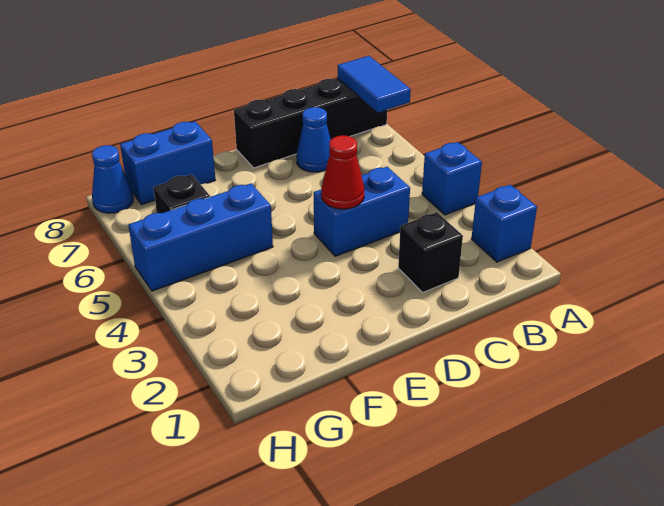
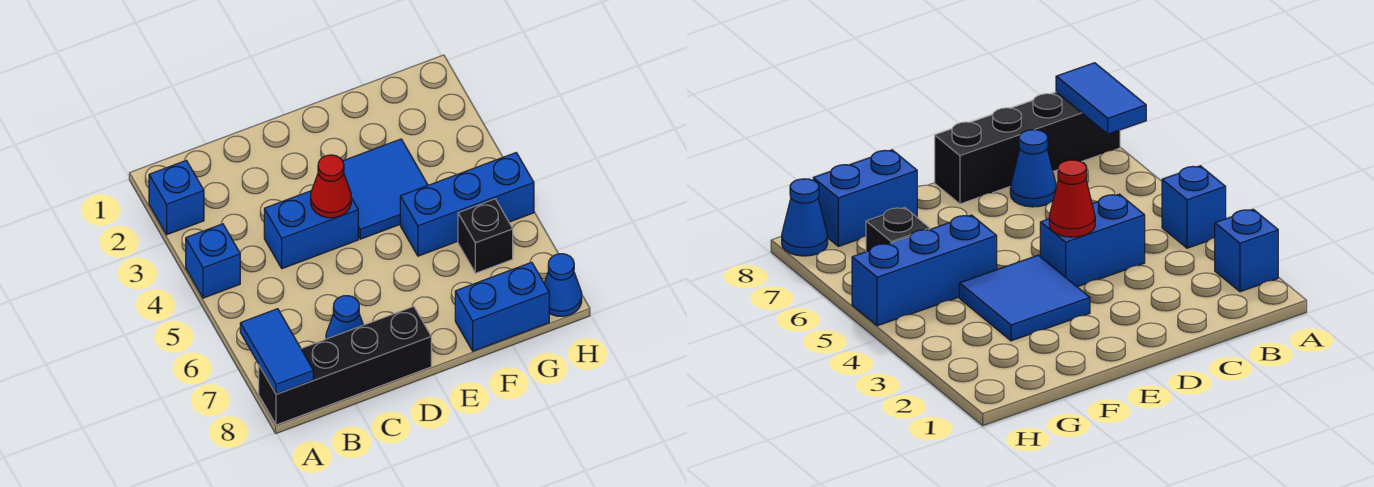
black 1x1 brick [398,212,463,292] -> none
none -> blue 2x2 tile [343,139,428,239]

